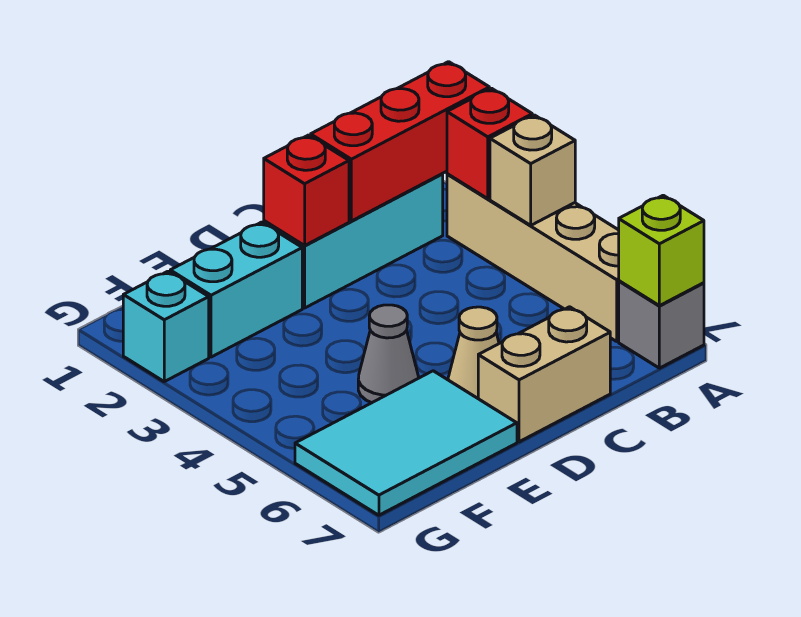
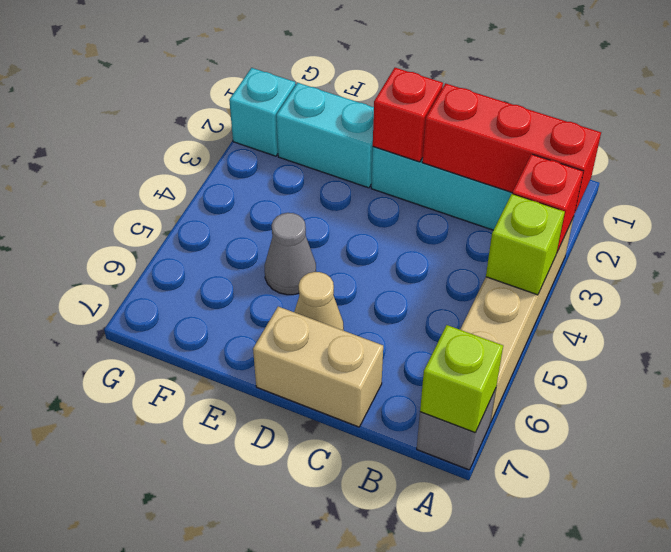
tan 1x1 brick [490,115,575,225] -> lime 1x1 brick [486,194,565,295]
cyan 2x3 tile [295,371,517,515] -> none

